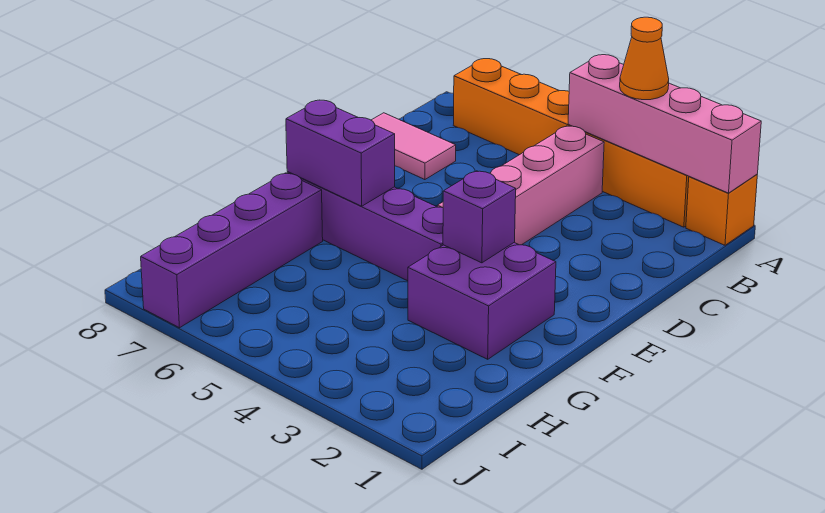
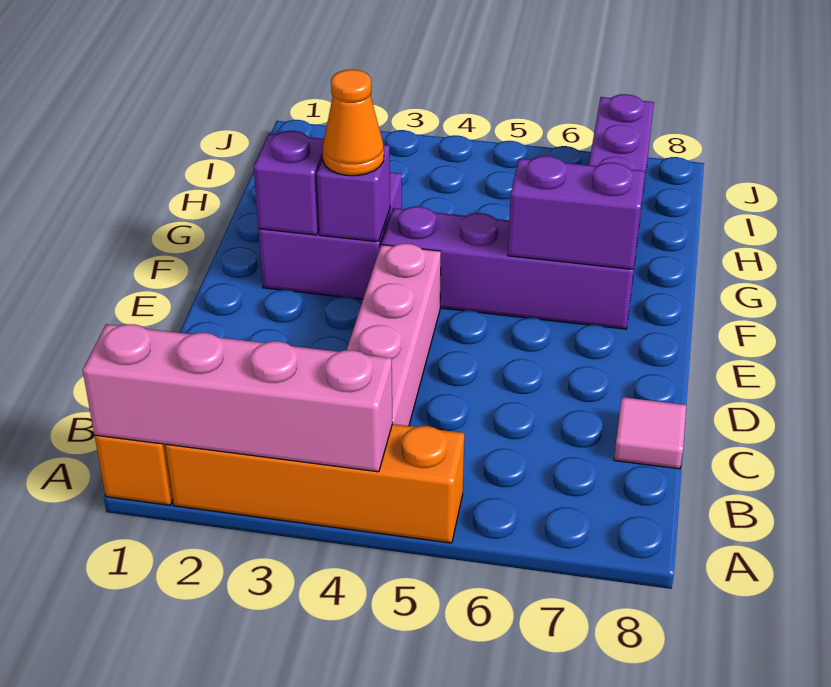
orange 1x6 brick [453,59,689,227] -> orange 1x4 brick [165,424,464,543]
orange 1x1 cone [620,17,669,100] -> orange 1x1 cone moved to [322,70,384,176]
pink 1x2 tile [371,113,456,180] -> pink 1x1 tile [614,397,686,469]
none -> purple 1x1 brick [254,131,324,235]

